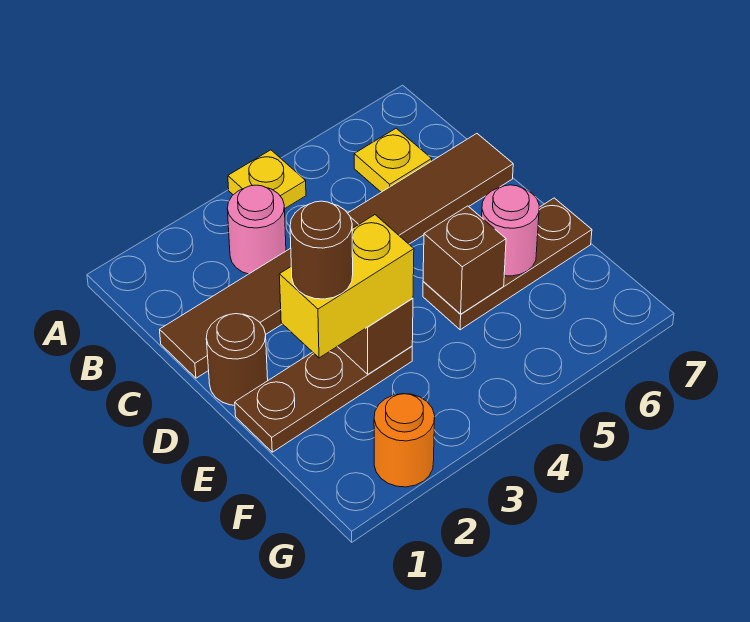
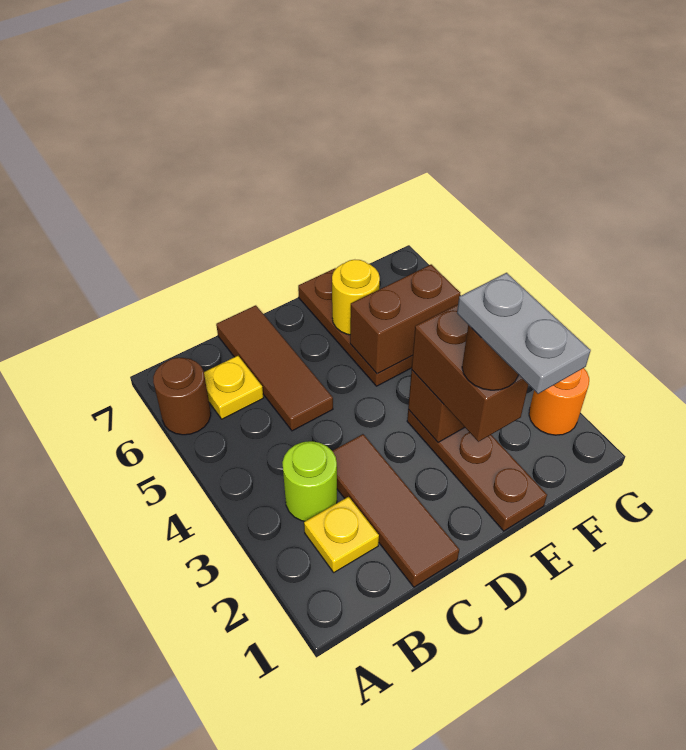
yellow 1x1 plate [228,150,306,208] -> yellow 1x1 plate moved to [304,497,379,572]
pink 1x1 round brick [227,185,286,274] -> lime 1x1 round brick [282,441,337,521]
brown 1x1 round brick [206,314,268,405] -> brown 1x1 round brick moved to [153,358,211,435]
none -> grey 1x2 plate [457,273,591,394]
yellow 1x2 brick [279,215,414,358] -> brown 1x2 brick [412,304,528,442]
brown 1x1 brick [423,206,506,314] -> brown 1x2 brick [350,264,460,374]
pink 1x1 round brick [482,185,539,276] -> yellow 1x1 round brick [332,260,380,335]

